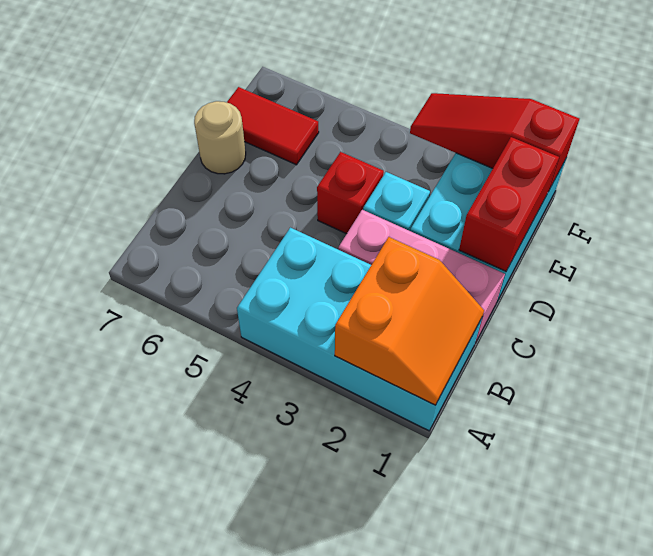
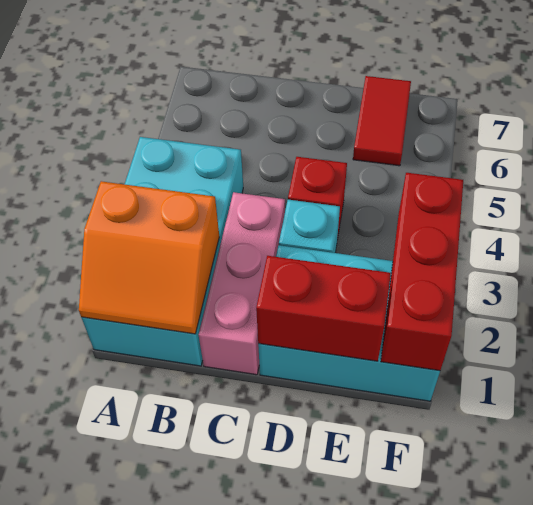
tan 1x1 round brick [194,101,246,174] -> none
red 1x3 slope [410,93,579,191] -> red 1x3 brick [381,173,463,371]

